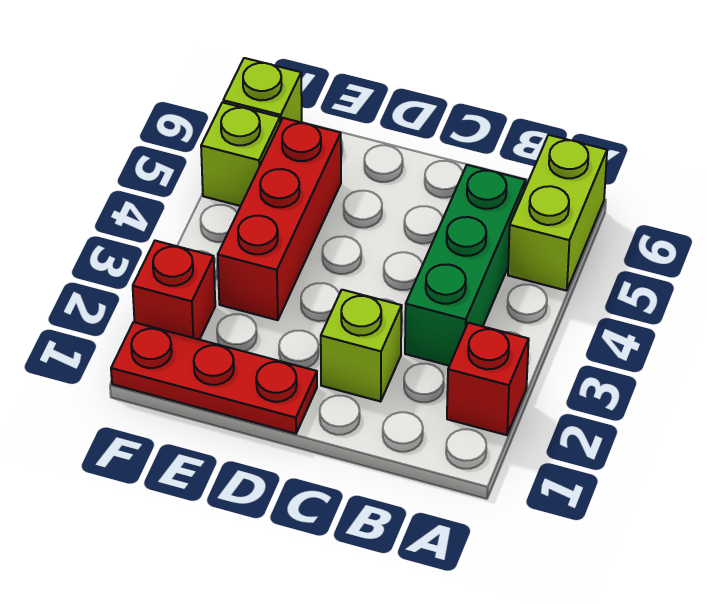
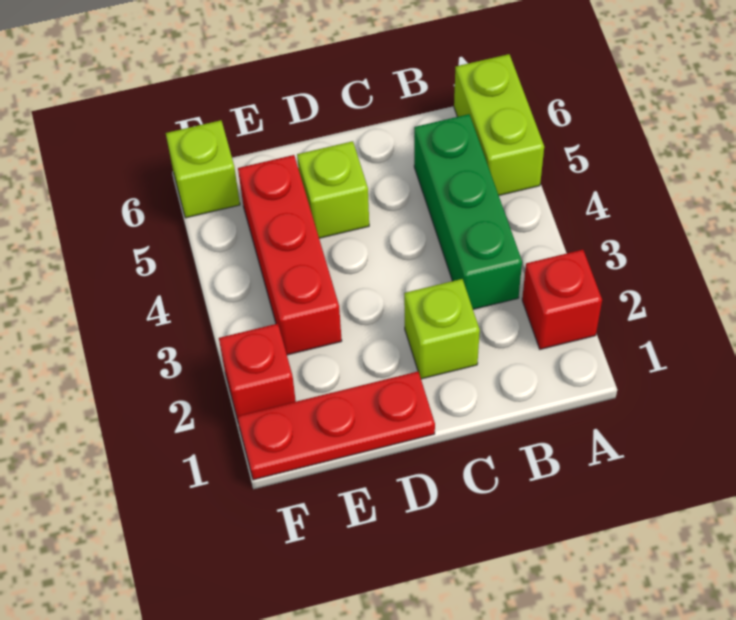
lime 1x1 brick [201,102,280,206] -> lime 1x1 brick moved to [297,141,369,238]

